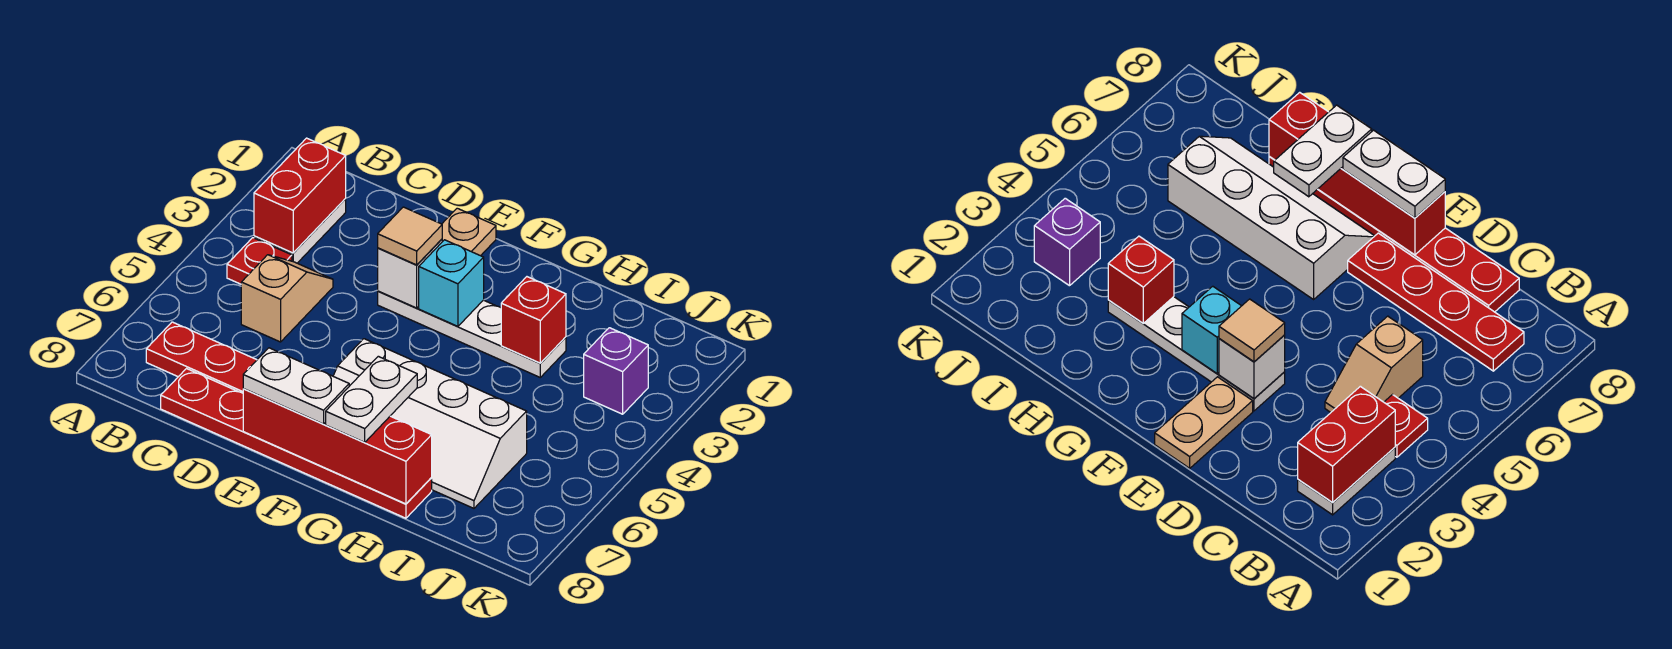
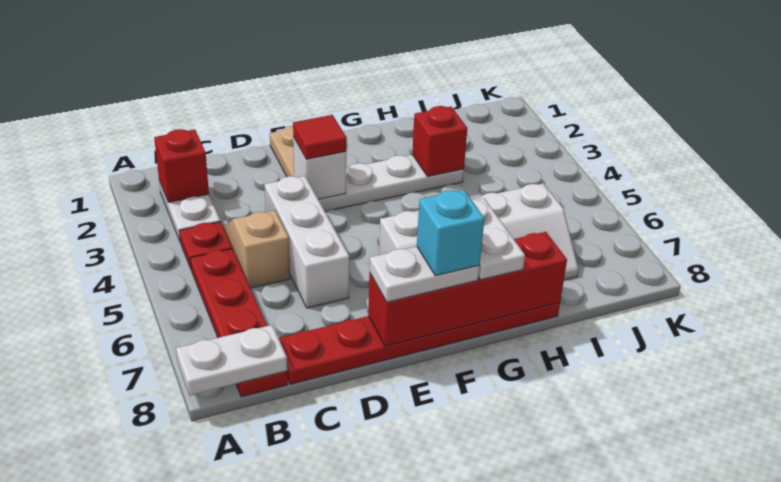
none -> white 1x2 plate [176,325,287,395]
red 1x2 brick [254,138,346,253] -> red 1x1 brick [154,129,209,202]
red 1x4 plate [146,322,257,393] -> red 1x4 plate turned to [190,249,288,397]
none -> white 1x3 brick [265,176,349,308]
tan 1x1 tile [378,207,442,265] -> red 1x1 tile [293,115,347,159]
cyan 1x1 brick [419,240,484,327] -> cyan 1x1 brick moved to [417,190,484,276]
purple 1x1 brick [584,328,648,414] -> none

